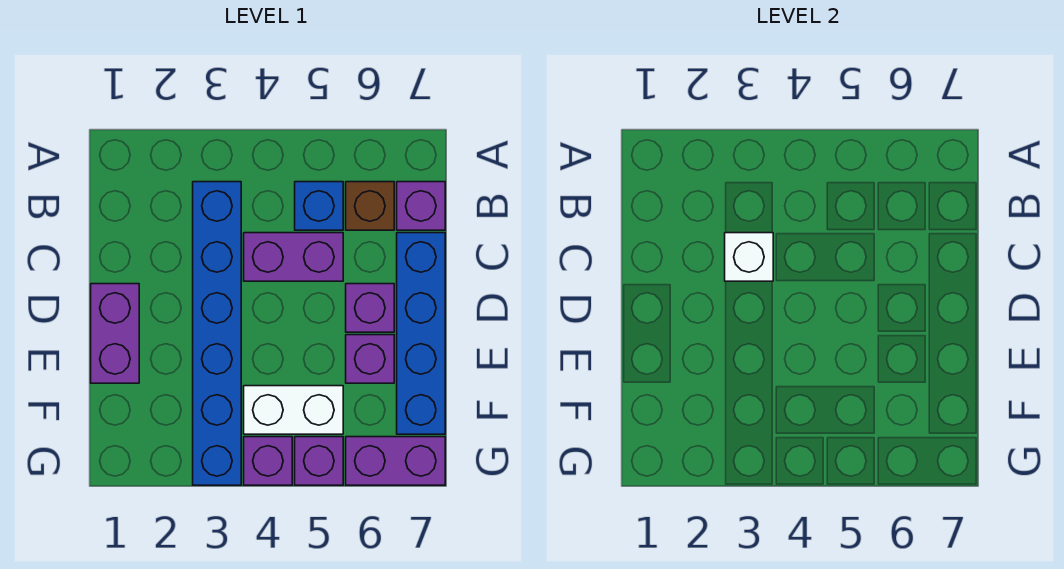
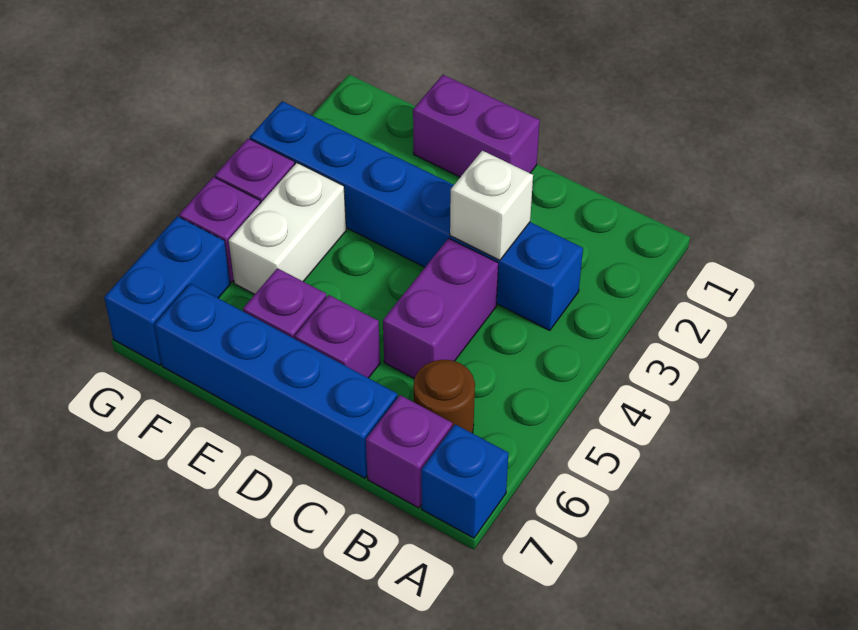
blue 1x1 brick [295,182,343,230] -> blue 1x1 brick moved to [421,424,509,538]
brown 1x1 brick [346,182,394,230] -> brown 1x1 round brick [413,360,475,433]
purple 1x2 brick [346,437,445,485] -> blue 1x2 brick [104,216,230,365]

